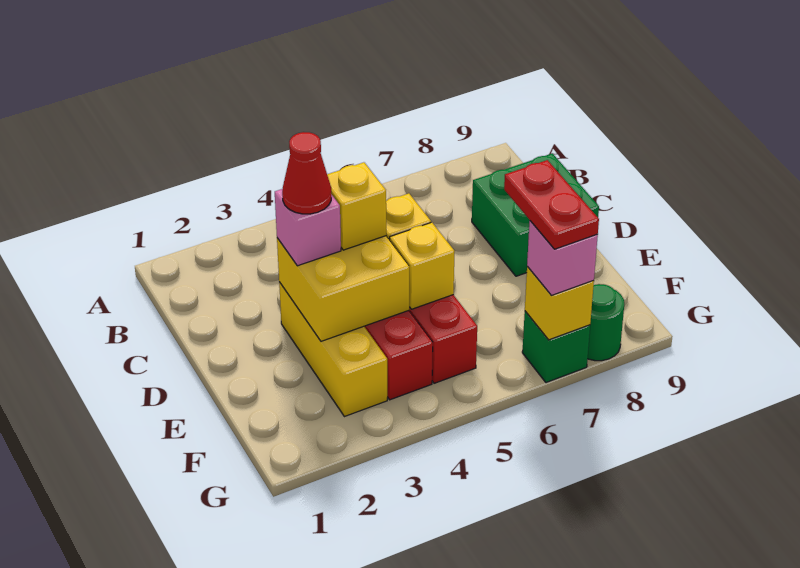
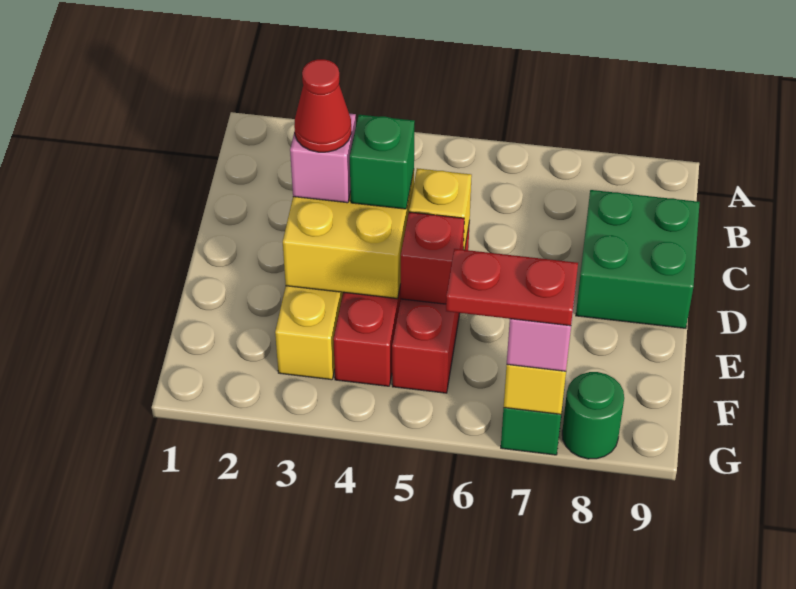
yellow 1x1 brick [327,162,386,250] -> green 1x1 brick [350,115,415,209]
yellow 1x1 brick [390,222,455,309] -> red 1x1 brick [400,212,464,304]
red 1x2 plate [504,160,599,249] -> red 1x2 plate turned to [446,249,578,326]

